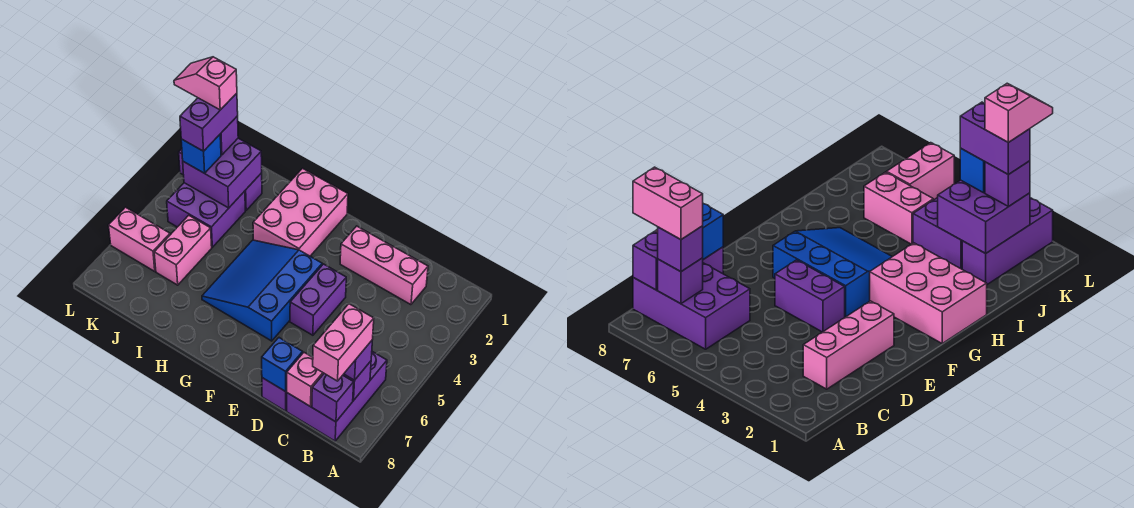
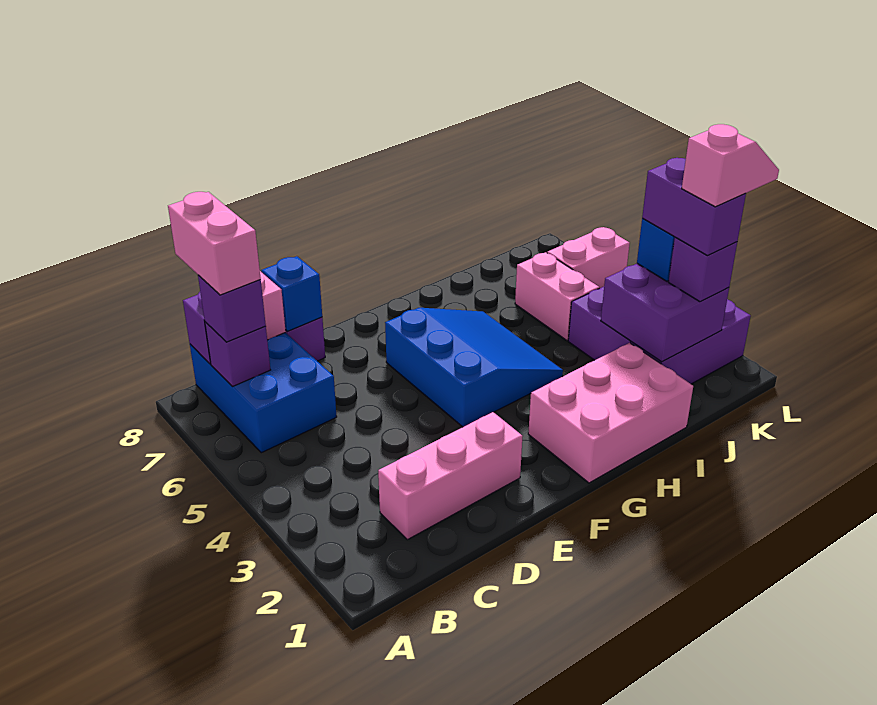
purple 2x3 brick [287,352,387,441] -> blue 2x3 brick [190,333,337,453]
purple 1x2 brick [290,264,346,335] -> none
pink 2x3 brick [253,168,348,256] -> pink 2x3 brick turned to [528,343,693,483]

